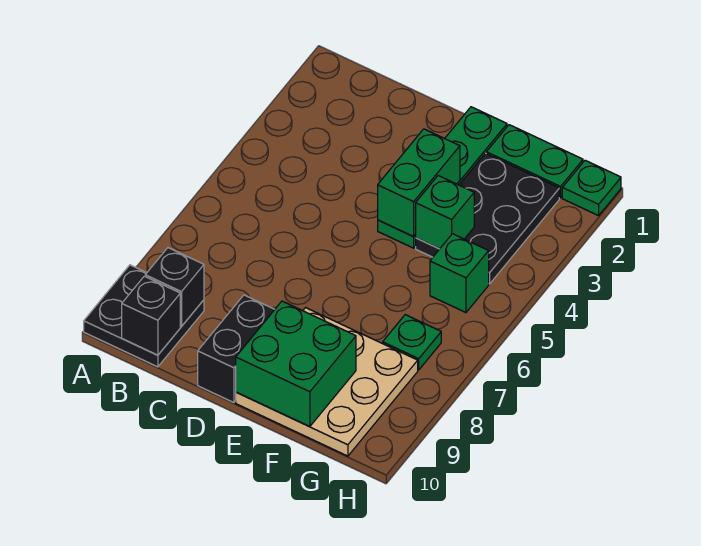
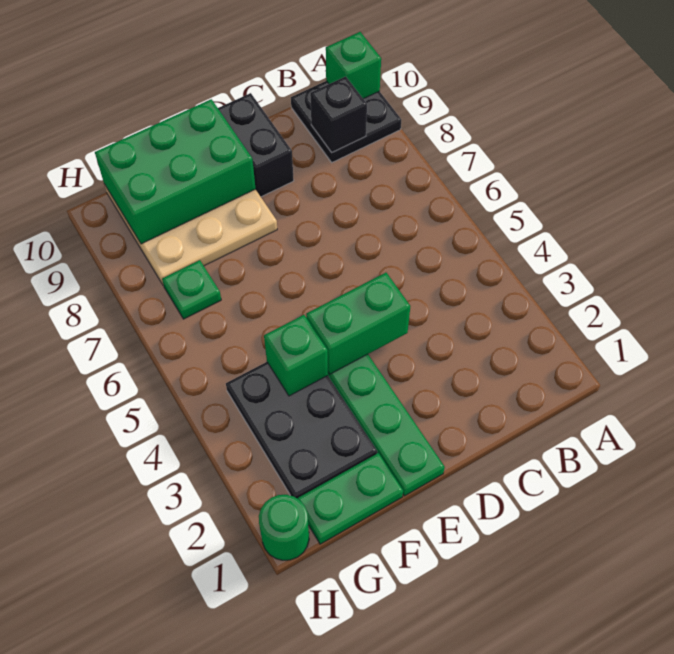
black 1x1 brick [122,276,180,355] -> none
green 1x2 brick [378,129,460,237] -> green 1x2 brick turned to [306,273,410,374]
green 2x2 brick [236,301,356,426] -> green 2x3 brick [95,99,256,244]
green 1x1 brick [430,234,489,313] -> green 1x1 brick moved to [326,32,381,99]
green 1x1 plate [562,160,621,216] -> green 1x1 round brick [259,495,309,560]

